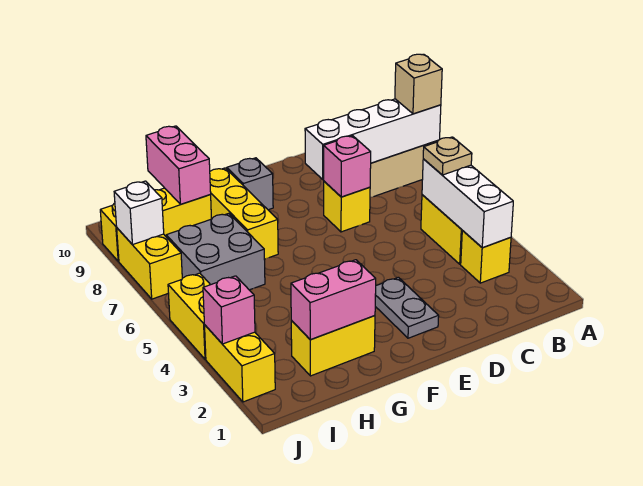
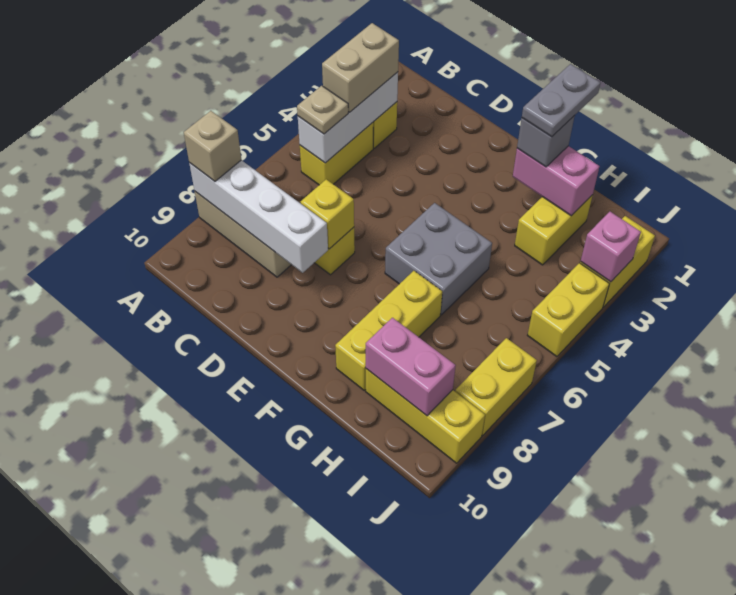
none -> tan 1x2 brick [322,23,399,112]
pink 1x1 brick [324,136,371,197] -> yellow 1x1 brick [301,179,354,249]
grey 1x2 plate [375,277,439,338] -> grey 1x2 plate moved to [522,64,601,137]
grey 1x1 brick [227,158,273,210] -> grey 1x1 brick moved to [517,116,575,167]
yellow 1x2 brick [291,315,375,376] -> yellow 1x2 brick turned to [515,195,593,265]
grey 2x2 brick [166,213,265,290] -> grey 2x2 brick moved to [385,203,492,315]
pink 1x2 brick [146,126,211,204] -> pink 1x2 brick turned to [366,318,456,416]
white 1x1 brick [114,181,164,245] -> none

